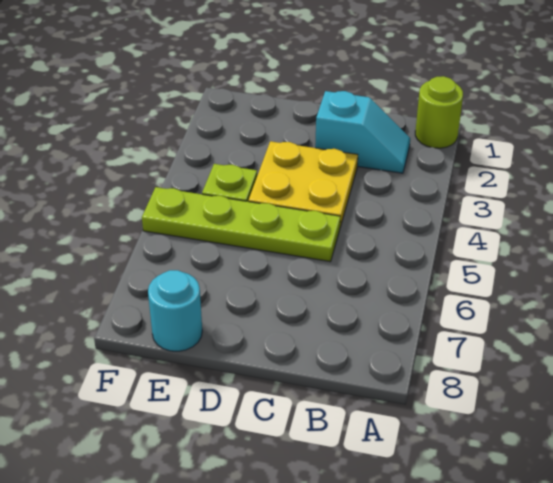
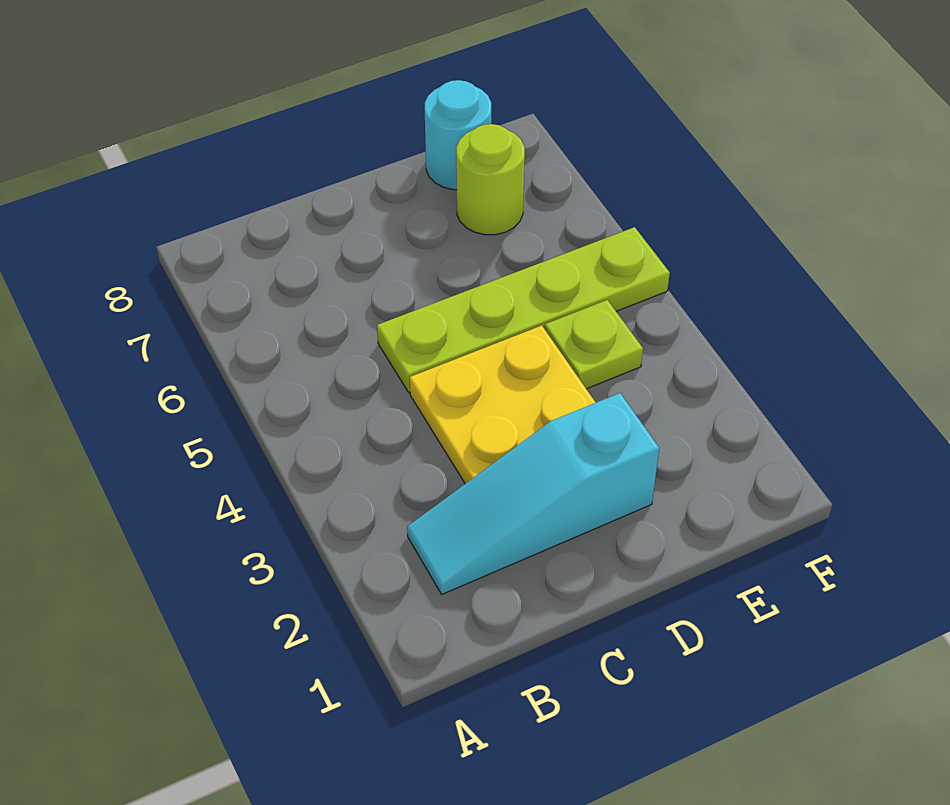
lime 1x1 round brick [415,76,463,148] -> lime 1x1 round brick moved to [456,124,525,235]
cyan 1x2 slope [315,91,410,173] -> cyan 1x3 slope [407,393,659,594]

